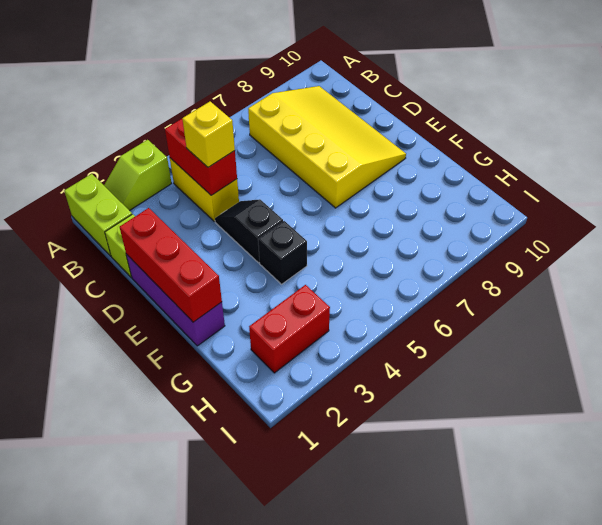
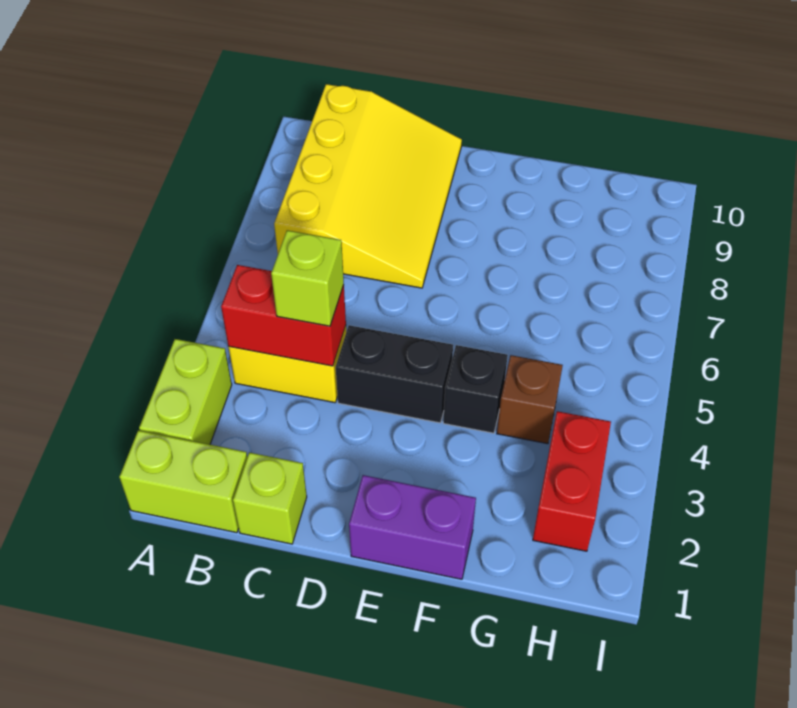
lime 1x2 slope [104,140,172,211] -> lime 1x2 brick [139,339,232,444]
yellow 3x4 slope [248,86,406,208] -> yellow 3x4 slope turned to [274,84,462,288]
yellow 1x1 brick [182,102,235,167] -> lime 1x1 brick [271,230,344,326]
purple 1x3 brick [126,254,225,346] -> purple 1x2 brick [349,475,476,579]
red 1x3 brick [120,208,222,322] -> none
black 1x2 slope [215,199,283,263] -> black 1x2 brick [336,325,453,423]
none -> brown 1x1 brick [497,355,563,444]

